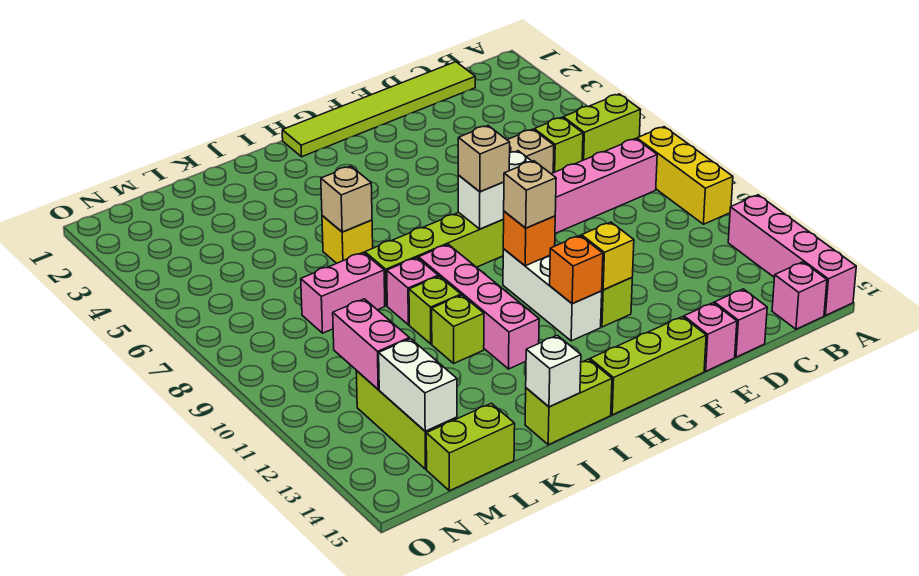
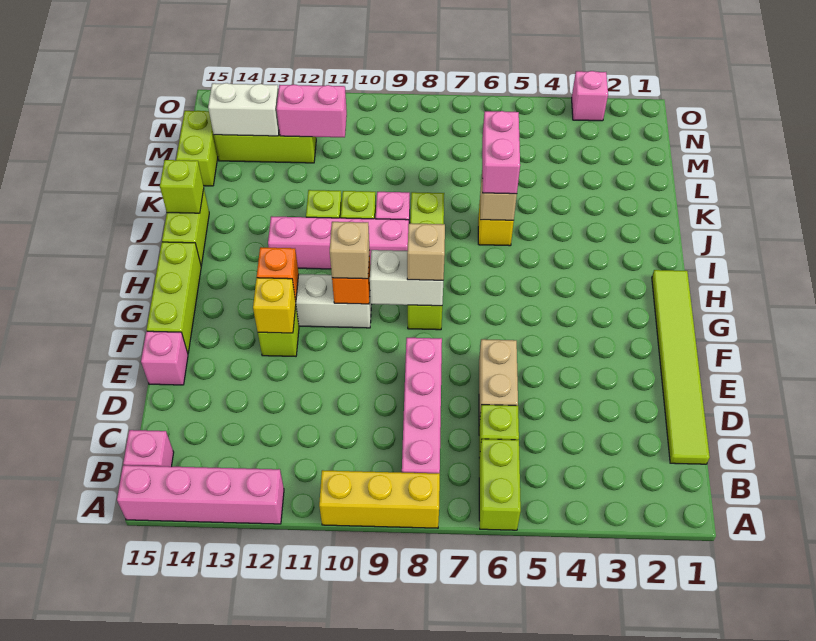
pink 1x1 brick [714,289,767,357] -> pink 1x1 brick moved to [572,71,608,121]
white 1x2 brick [458,151,532,229] -> white 1x2 brick turned to [370,250,443,306]
white 1x1 brick [526,335,581,407] -> lime 1x1 brick [160,160,204,213]
pink 1x2 brick [301,252,385,333] -> pink 1x2 brick moved to [482,111,520,194]

